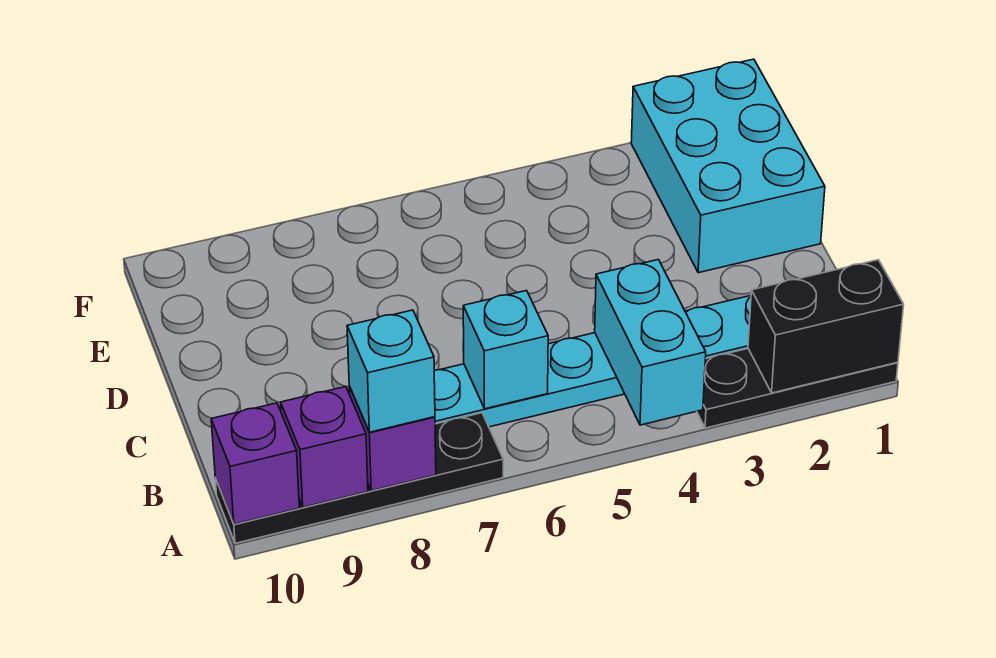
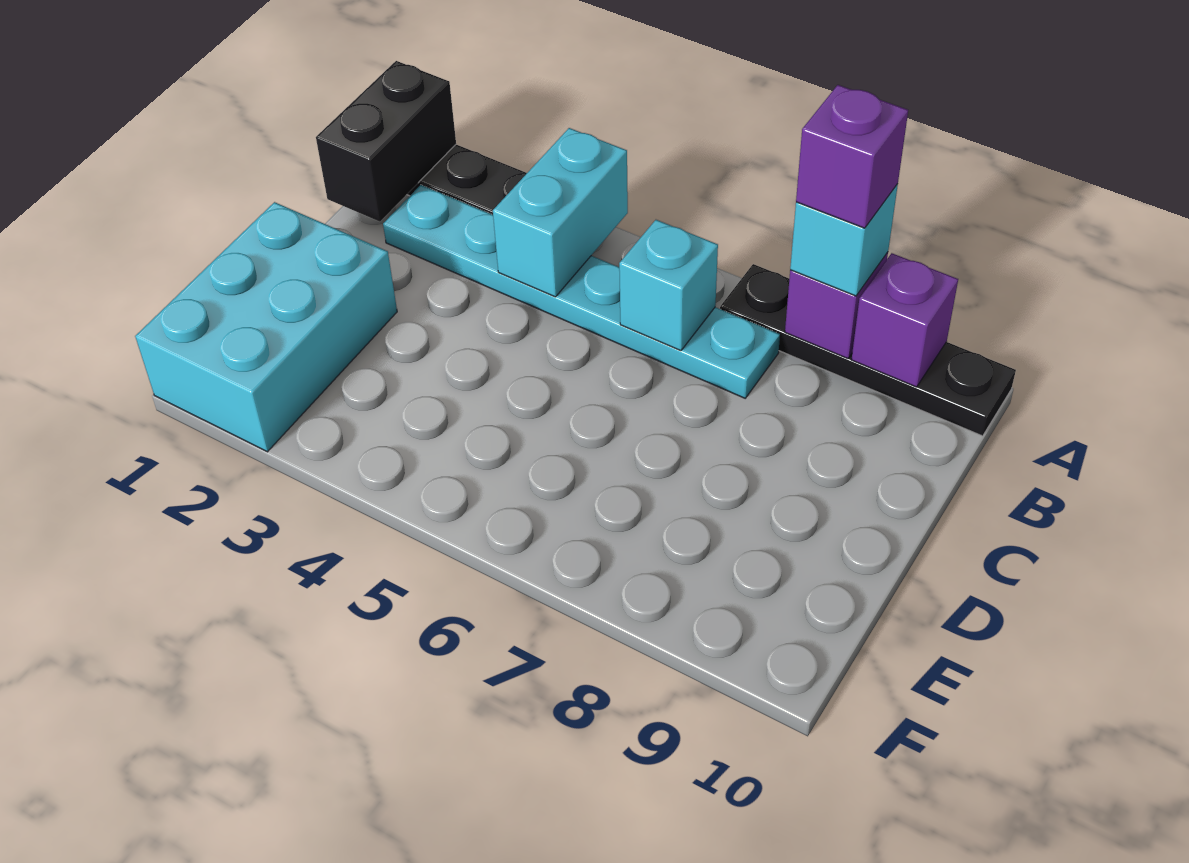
black 1x2 brick [748,260,904,393] -> black 1x2 brick turned to [316,61,456,222]
purple 1x1 brick [211,403,299,524] -> purple 1x1 brick moved to [796,85,908,228]

